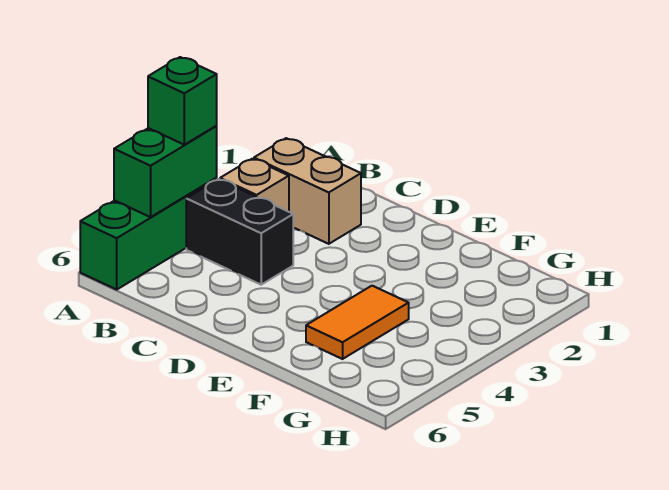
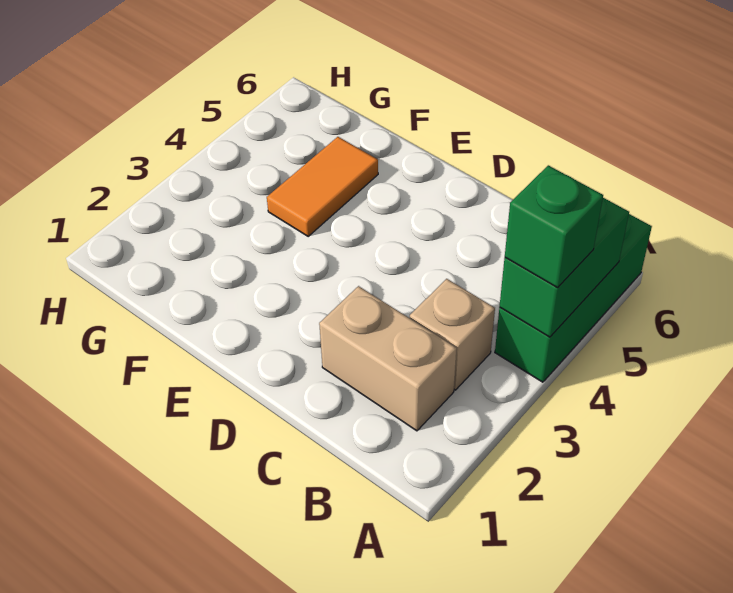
black 1x2 brick [186,179,293,285] -> none

